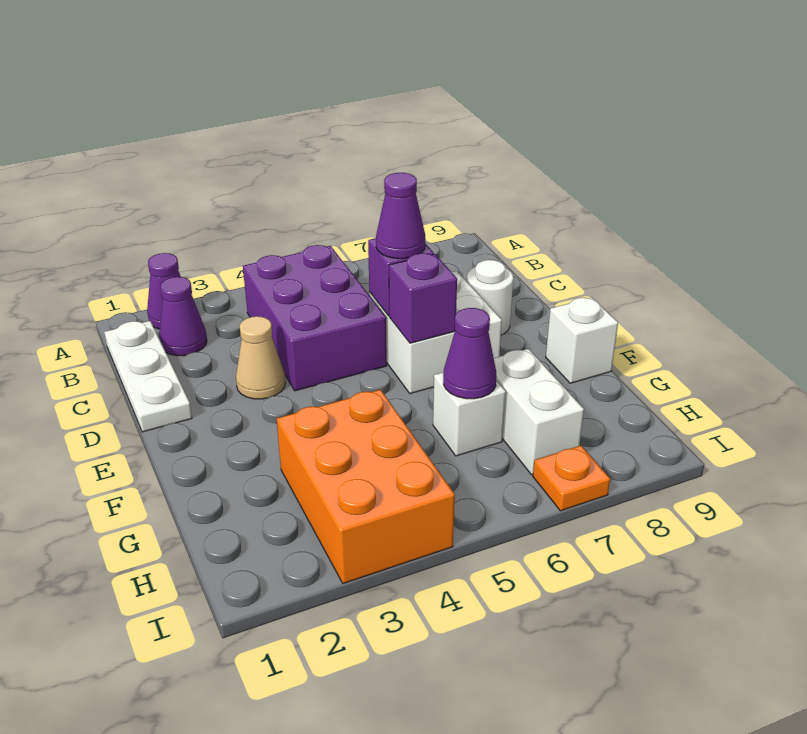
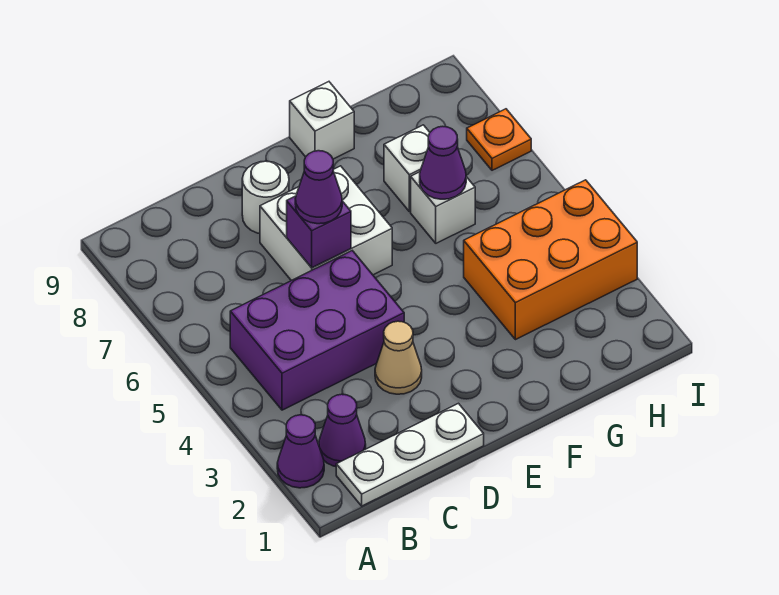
purple 1x1 brick [389,253,457,343] -> none
white 1x2 brick [494,349,584,475] -> white 1x1 brick [384,125,430,212]

